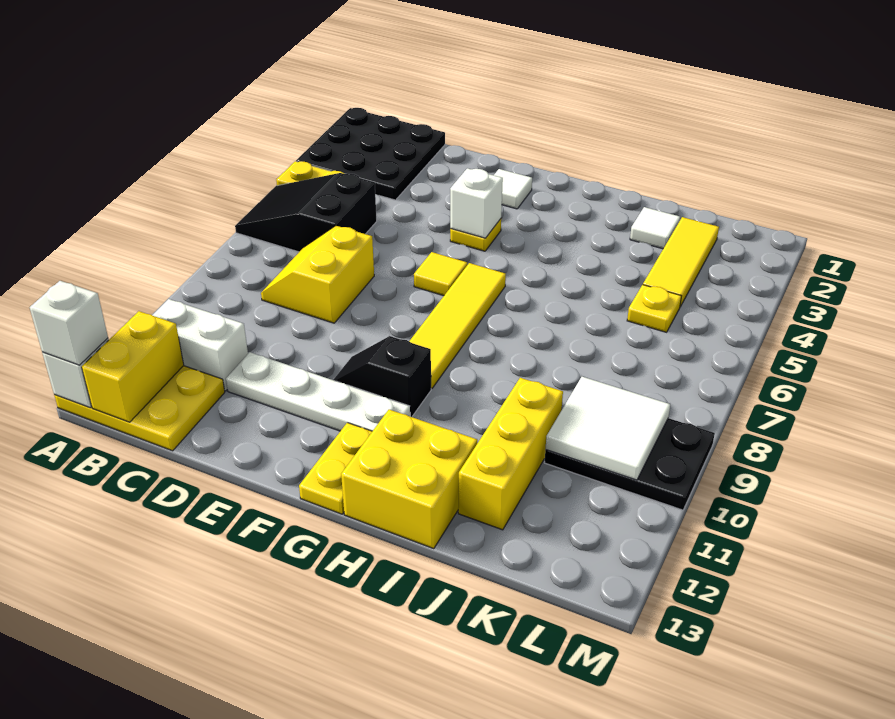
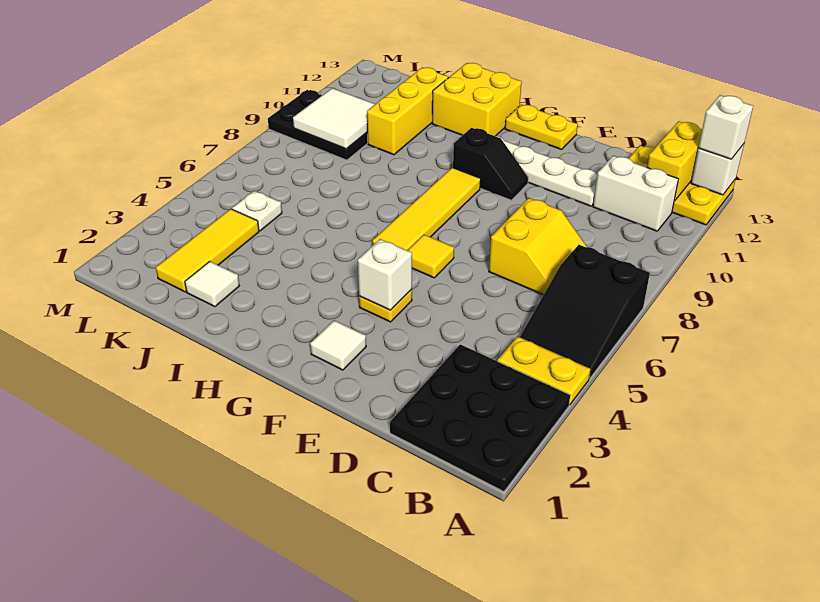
black 2x3 slope [235,173,377,252] -> black 2x3 slope turned to [520,245,650,379]
yellow 1x2 plate [299,423,372,514] -> yellow 1x2 plate turned to [505,104,578,149]
yellow 1x1 plate [627,285,681,332] -> white 1x1 plate [232,191,282,231]

